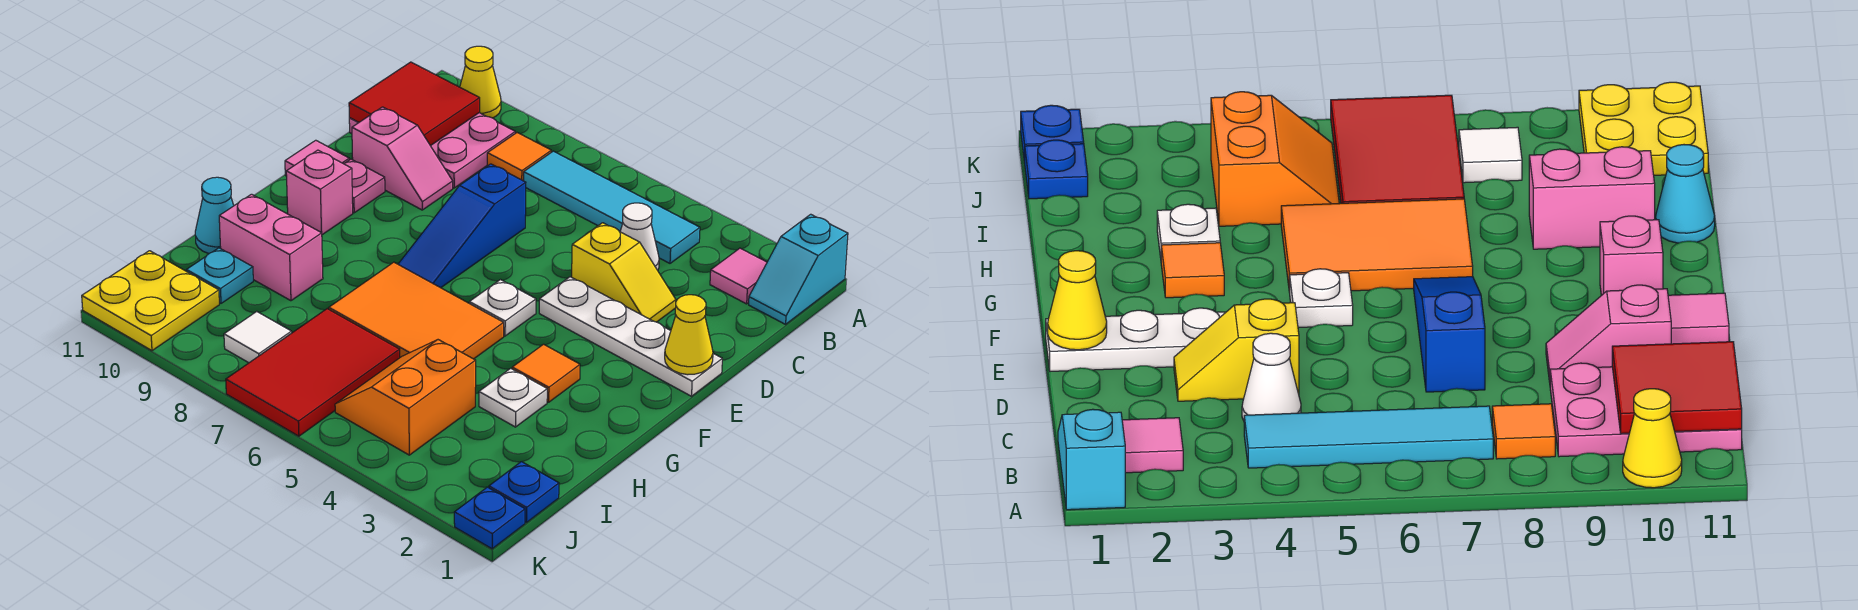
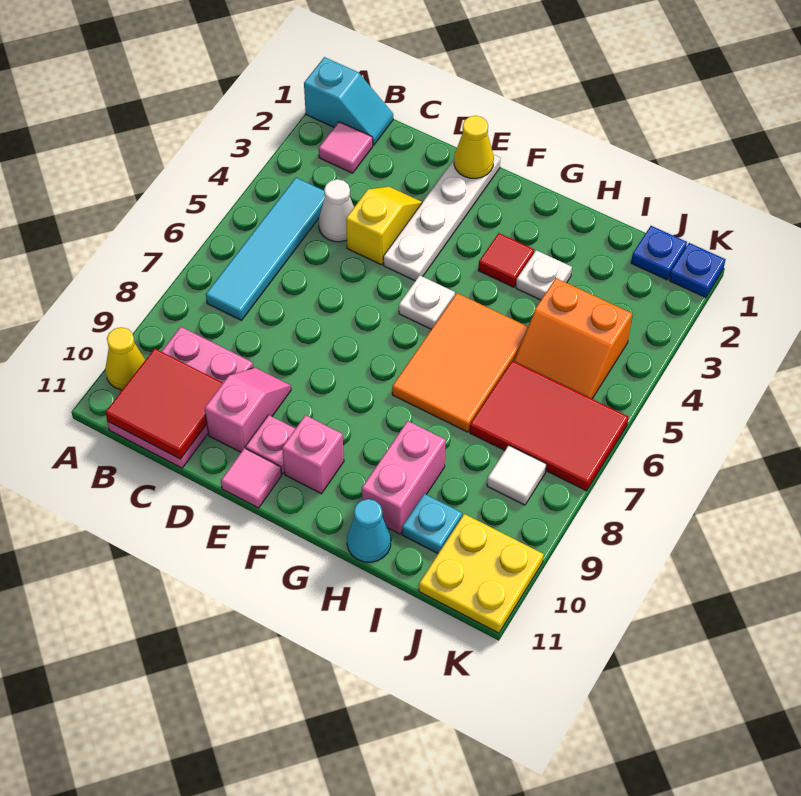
orange 1x1 tile [487,133,551,181] -> none
blue 1x3 slope [398,164,526,288] -> none
orange 1x1 tile [512,344,580,402] -> red 1x1 tile [478,233,534,287]

